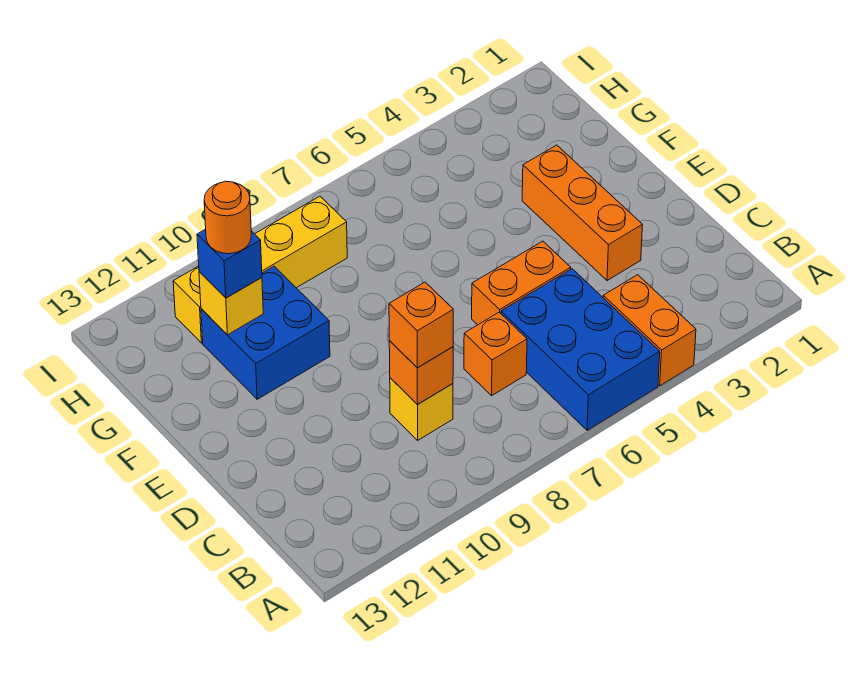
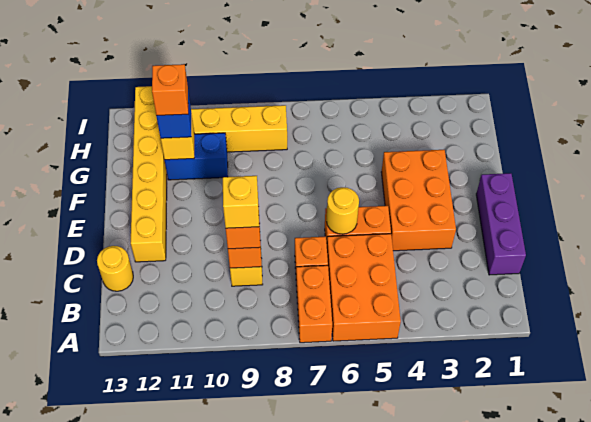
orange 1x2 brick [603,275,696,386] -> orange 1x2 brick moved to [296,265,332,343]
blue 2x3 brick [501,269,660,430] -> orange 2x3 brick [327,234,401,341]
none -> purple 1x3 brick [476,173,526,275]
none -> yellow 1x1 brick [223,176,259,228]
none -> yellow 1x1 round brick [97,246,133,291]
orange 1x3 brick [522,145,642,281] -> orange 2x3 brick [381,150,456,251]
none -> yellow 1x1 round brick [326,187,359,234]
none -> yellow 1x6 brick [131,86,167,262]
blue 2x2 brick [201,266,330,399] -> blue 1x2 brick [165,133,228,180]
orange 1x1 round brick [204,181,251,254] -> orange 1x1 brick [152,64,188,116]

